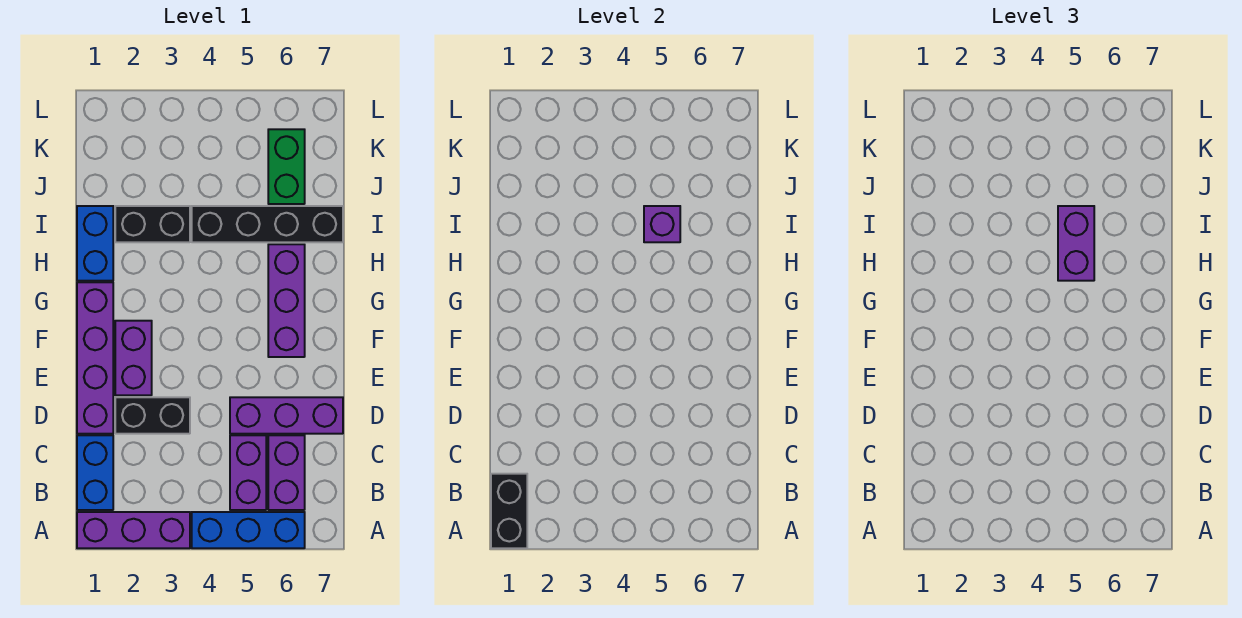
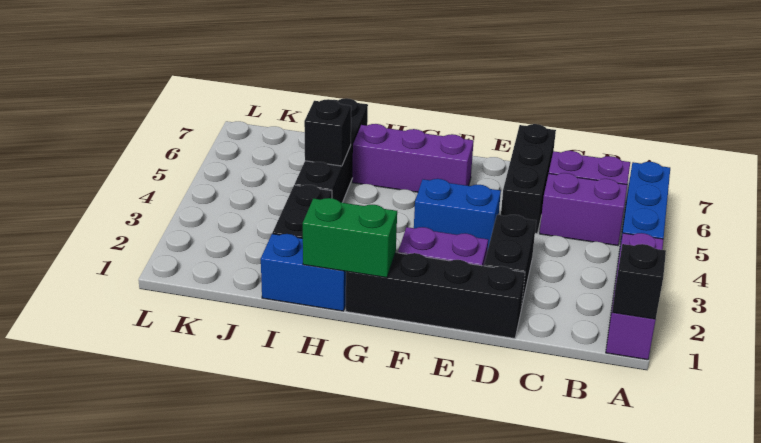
black 1x2 brick [491,474,527,548] -> black 1x1 brick [612,244,666,319]
blue 1x2 brick [77,435,113,510] -> blue 1x2 brick moved to [414,179,501,251]
purple 1x4 brick [77,282,113,434] -> black 1x4 brick [346,253,525,338]
purple 1x3 brick [230,397,343,434] -> black 1x3 brick [501,124,556,234]
purple 1x2 brick [1058,206,1094,281] -> none
purple 1x1 brick [644,206,680,242] -> black 1x1 brick [304,99,351,166]
green 1x2 brick [268,129,305,204] -> green 1x2 brick moved to [303,198,397,278]

